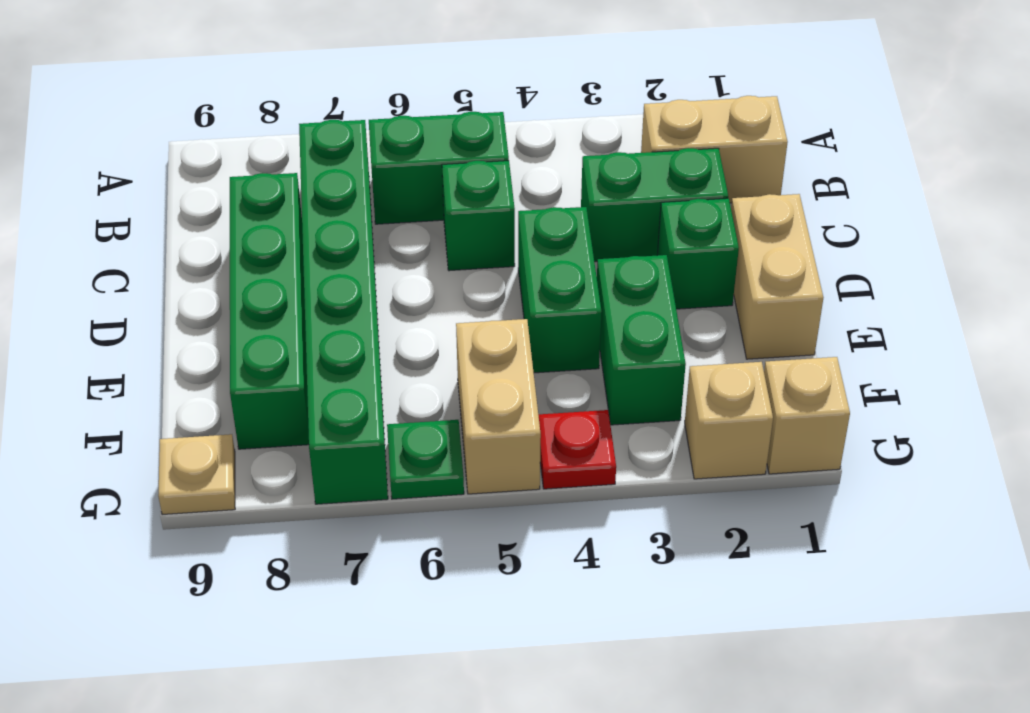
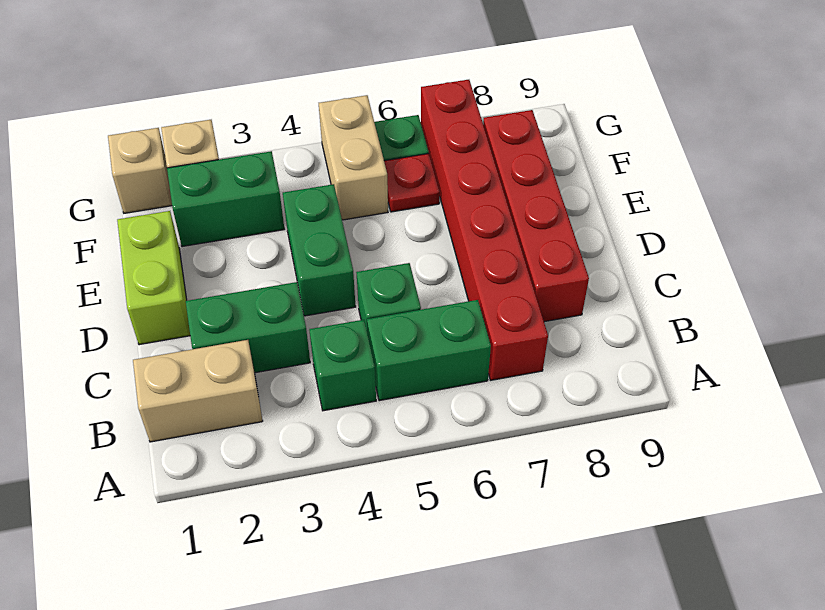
green 1x6 brick [299,120,388,504] -> red 1x6 brick [421,80,548,380]
green 1x4 brick [230,173,309,449] -> red 1x4 brick [483,110,589,322]
tan 1x2 brick [731,194,823,359] -> lime 1x2 brick [117,211,190,345]
green 1x1 brick [658,198,739,309] -> green 1x1 brick moved to [309,320,376,411]
green 1x2 brick [597,255,686,425] -> green 1x2 brick turned to [167,151,284,247]
red 1x1 plate [538,410,616,489] -> red 1x1 plate moved to [384,154,440,212]
tan 1x1 plate [158,434,235,515] -> none

